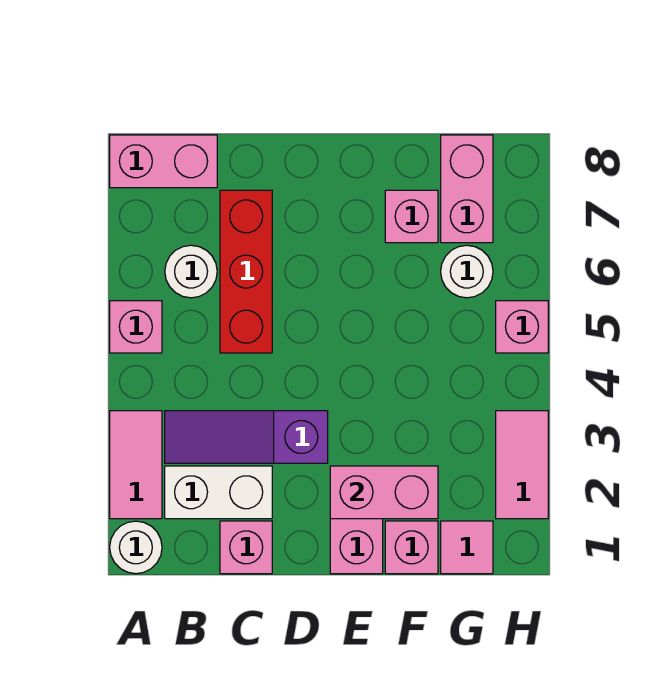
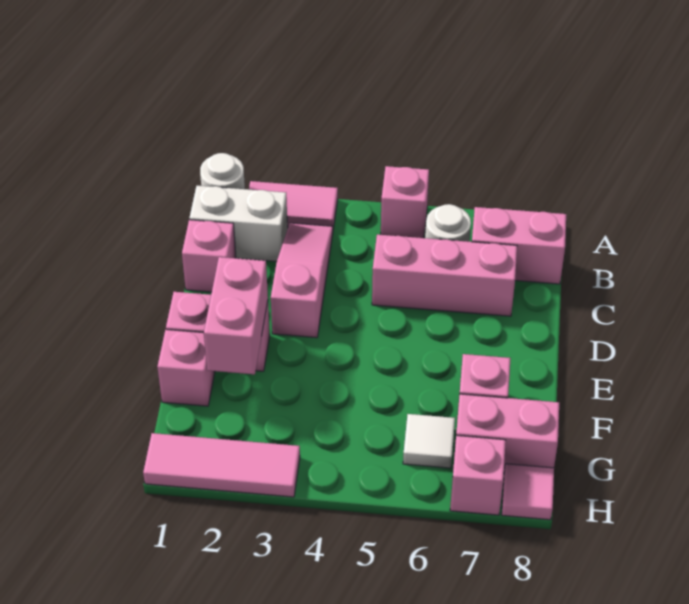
pink 1x2 brick [110,135,217,188] -> pink 1x2 brick turned to [472,207,566,284]
white 1x2 brick [165,466,272,519] -> white 1x2 brick turned to [189,186,288,262]
purple 1x3 slope [165,411,328,463] -> pink 1x3 slope [271,223,333,338]
red 1x3 brick [220,190,272,353] -> pink 1x3 brick [372,234,517,316]
pink 1x1 tile [441,521,493,574] -> pink 1x1 tile moved to [502,464,554,520]
white 1x1 round brick [441,245,493,298] -> white 1x1 tile [403,414,455,468]
pink 1x2 tile [496,411,548,519] -> pink 1x3 tile [143,433,300,497]
pink 1x1 brick [496,301,548,353] -> pink 1x1 brick moved to [450,435,506,515]

